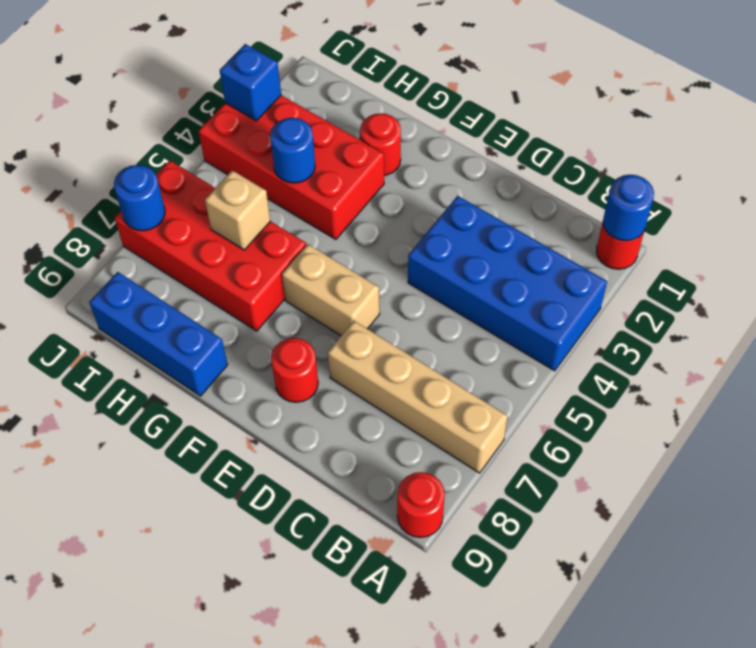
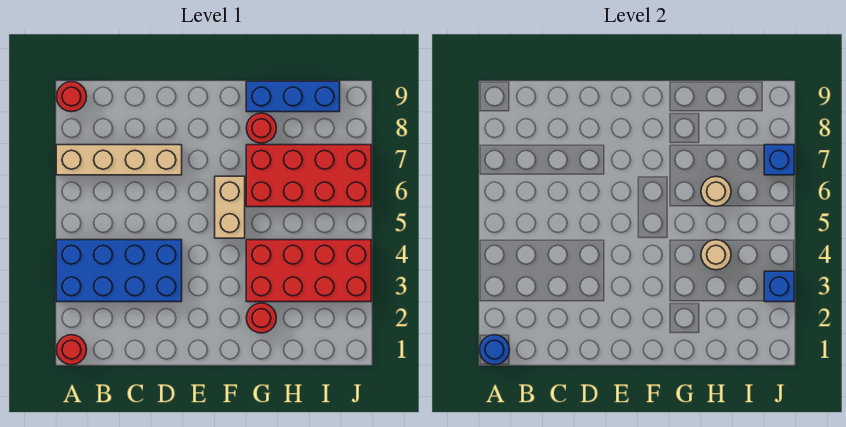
tan 1x2 brick [282,244,380,336] -> tan 1x2 brick turned to [215,176,245,238]
red 1x1 round brick [271,338,318,402] -> red 1x1 round brick moved to [246,113,276,143]
blue 1x1 round brick [270,118,315,183] -> tan 1x1 round brick [701,240,731,270]
tan 1x1 brick [205,170,271,250] -> tan 1x1 round brick [701,177,731,207]
blue 1x1 round brick [114,165,165,231] -> blue 1x1 brick [764,145,794,175]

